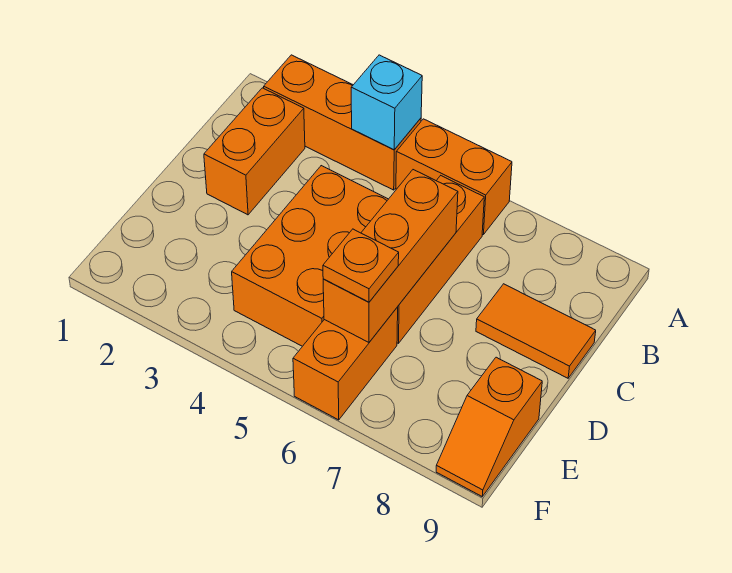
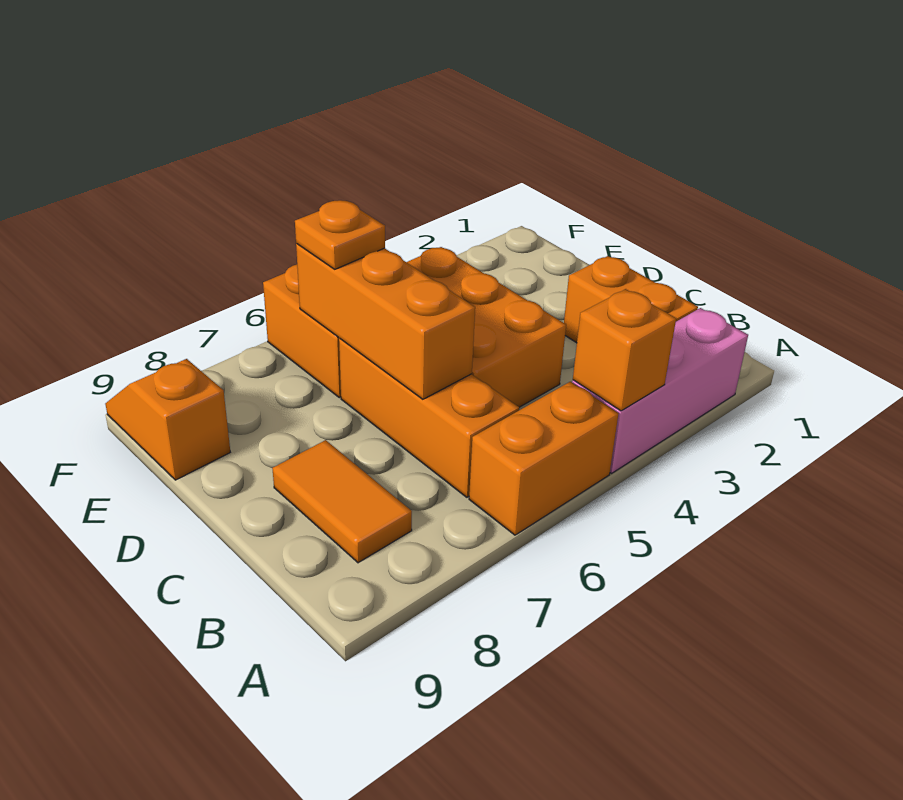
orange 1x3 brick [264,55,421,190] -> pink 1x3 brick [572,308,748,473]
cyan 1x1 brick [351,55,422,150] -> orange 1x1 brick [573,289,676,411]
orange 1x2 tile [476,284,596,378] -> orange 1x2 tile turned to [272,440,412,563]

